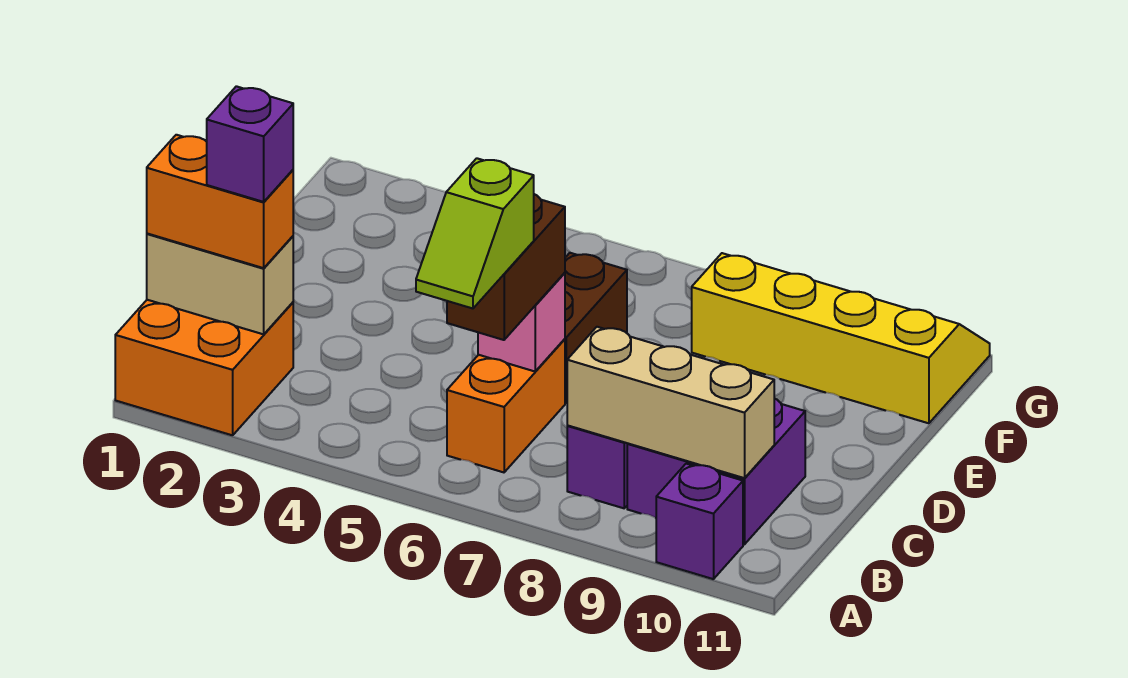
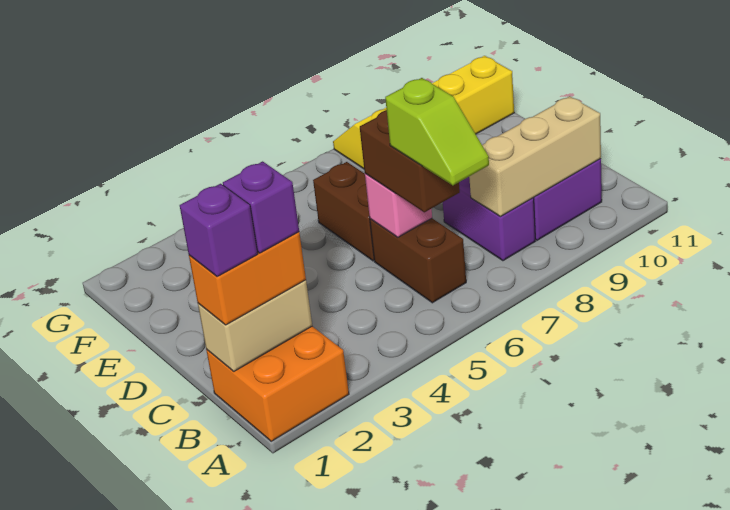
purple 1x1 brick [656,464,743,579] -> purple 1x1 brick moved to [180,184,258,277]
orange 1x2 brick [447,339,565,472] -> brown 1x2 brick [370,218,466,303]

